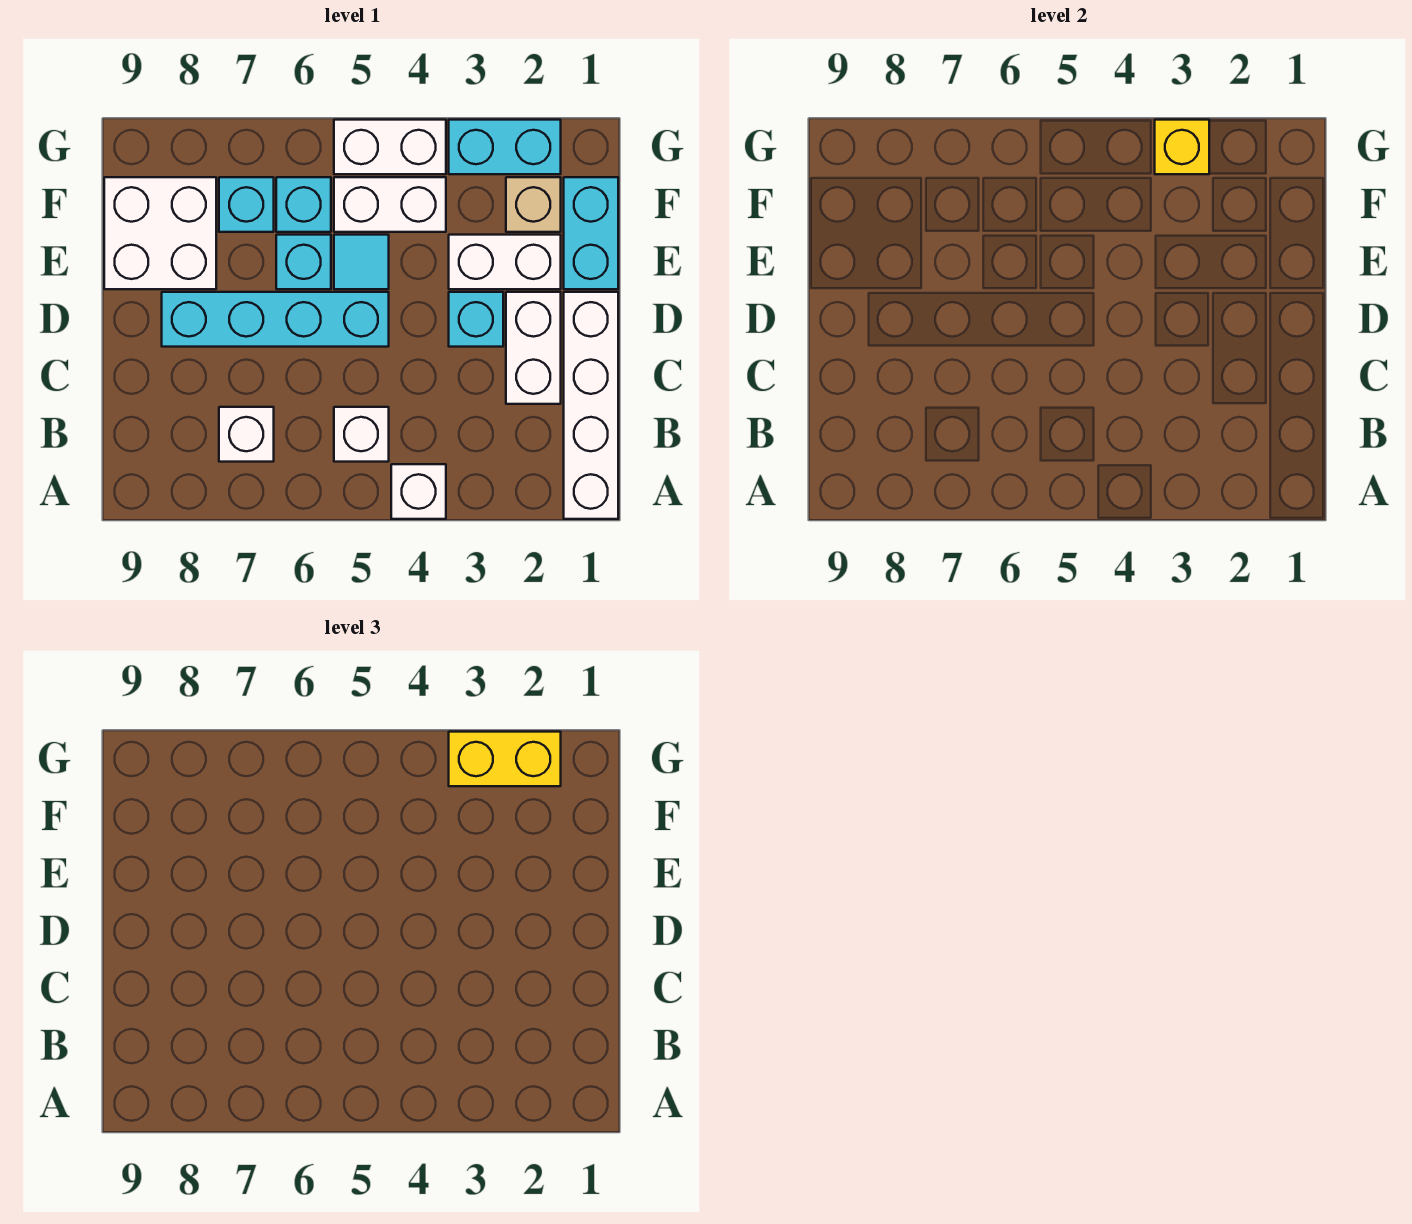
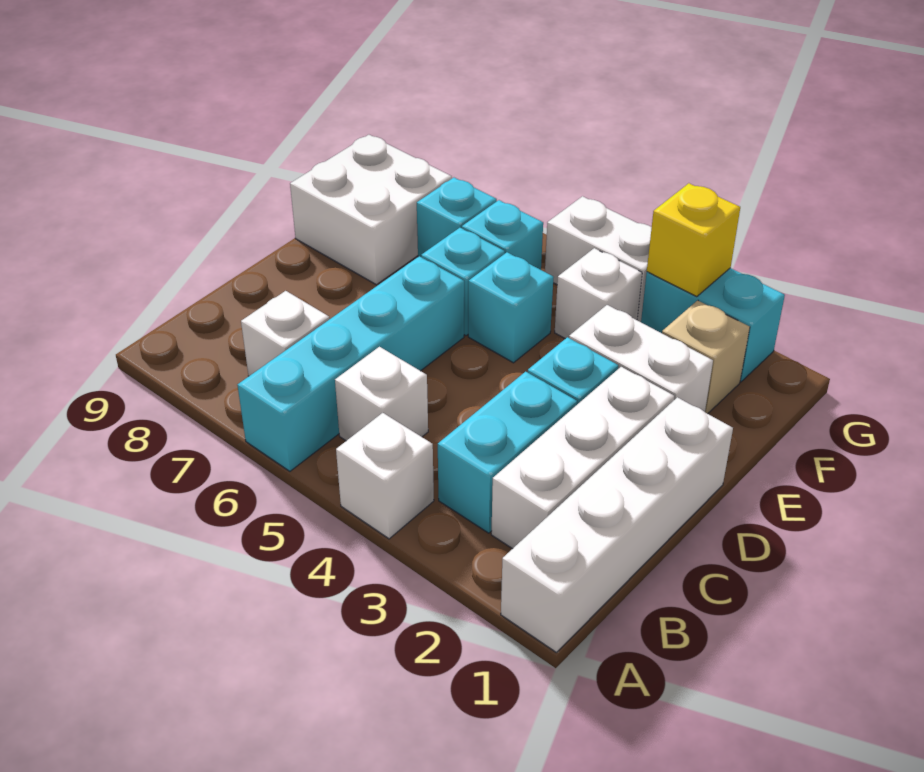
white 1x2 brick [506,292,561,404] -> white 1x3 brick [491,367,674,549]
cyan 1x4 brick [162,292,389,347] -> cyan 1x4 brick turned to [238,256,464,471]
cyan 1x2 brick [564,177,618,289] -> cyan 1x2 brick moved to [438,372,577,533]
cyan 1x1 tile [334,235,389,289] -> cyan 1x1 brick [468,252,554,363]
white 1x2 brick [334,177,446,232] -> white 1x1 brick [555,248,642,339]
yellow 1x2 brick [449,732,561,786] -> none

